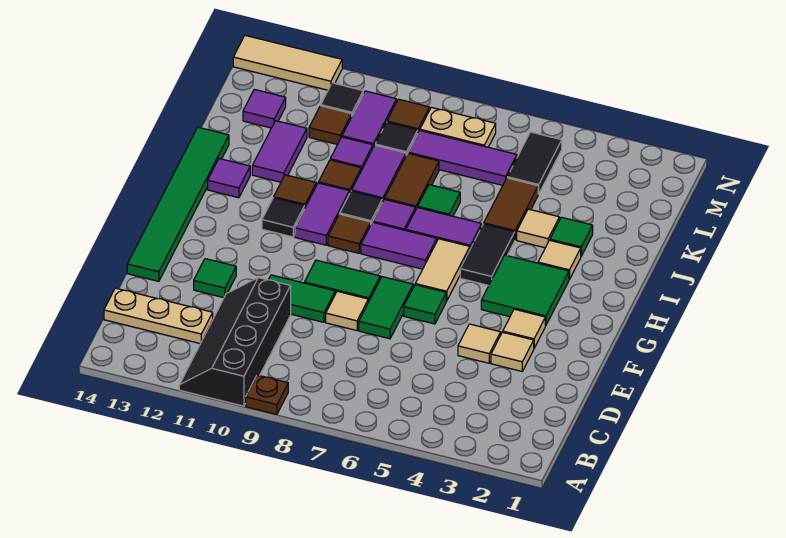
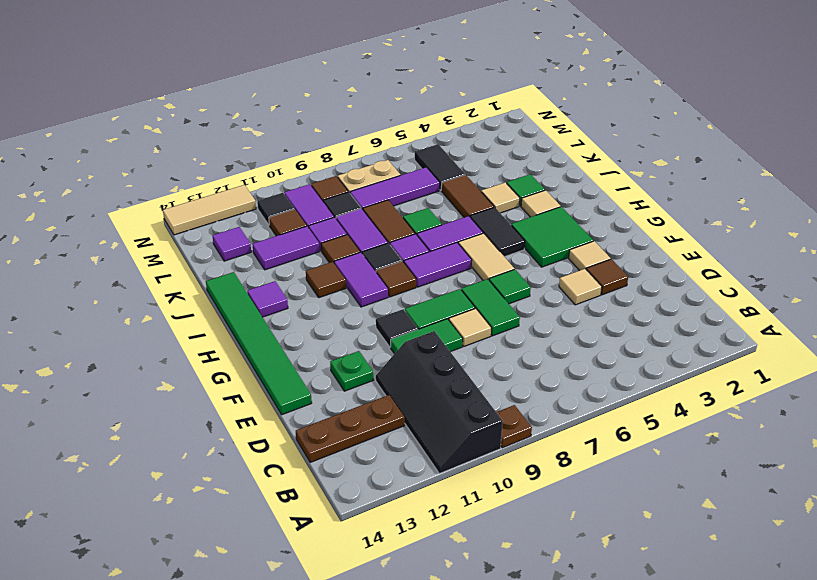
tan 1x3 plate [104,288,213,344] -> brown 1x3 plate [296,395,405,463]
tan 1x1 tile [491,332,534,371] -> brown 1x1 tile [586,259,628,295]
green 1x1 tile [194,259,236,298] -> green 1x1 plate [330,351,373,391]
black 1x1 tile [262,198,305,237] -> black 1x1 tile moved to [376,309,418,347]
purple 1x2 tile [252,121,307,182] -> purple 1x2 tile turned to [252,226,320,270]

